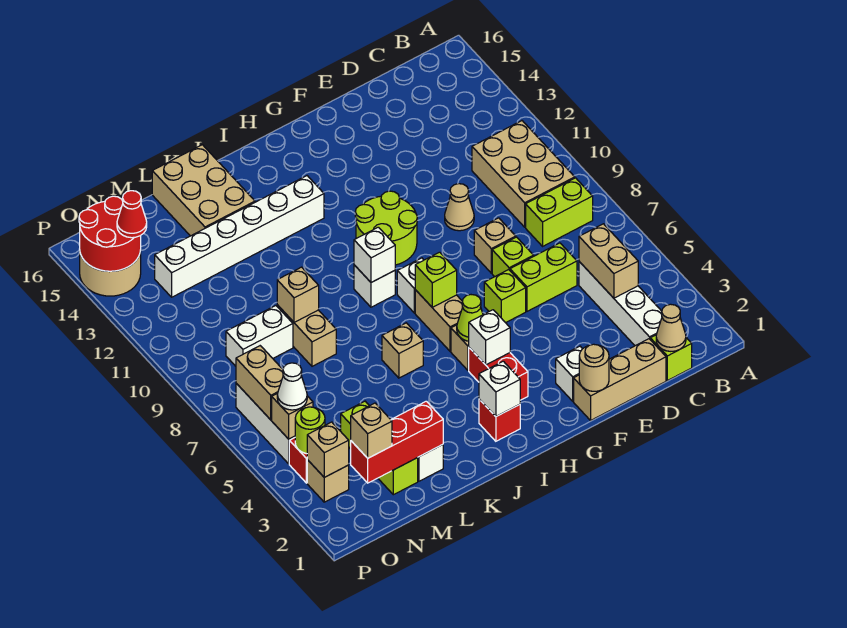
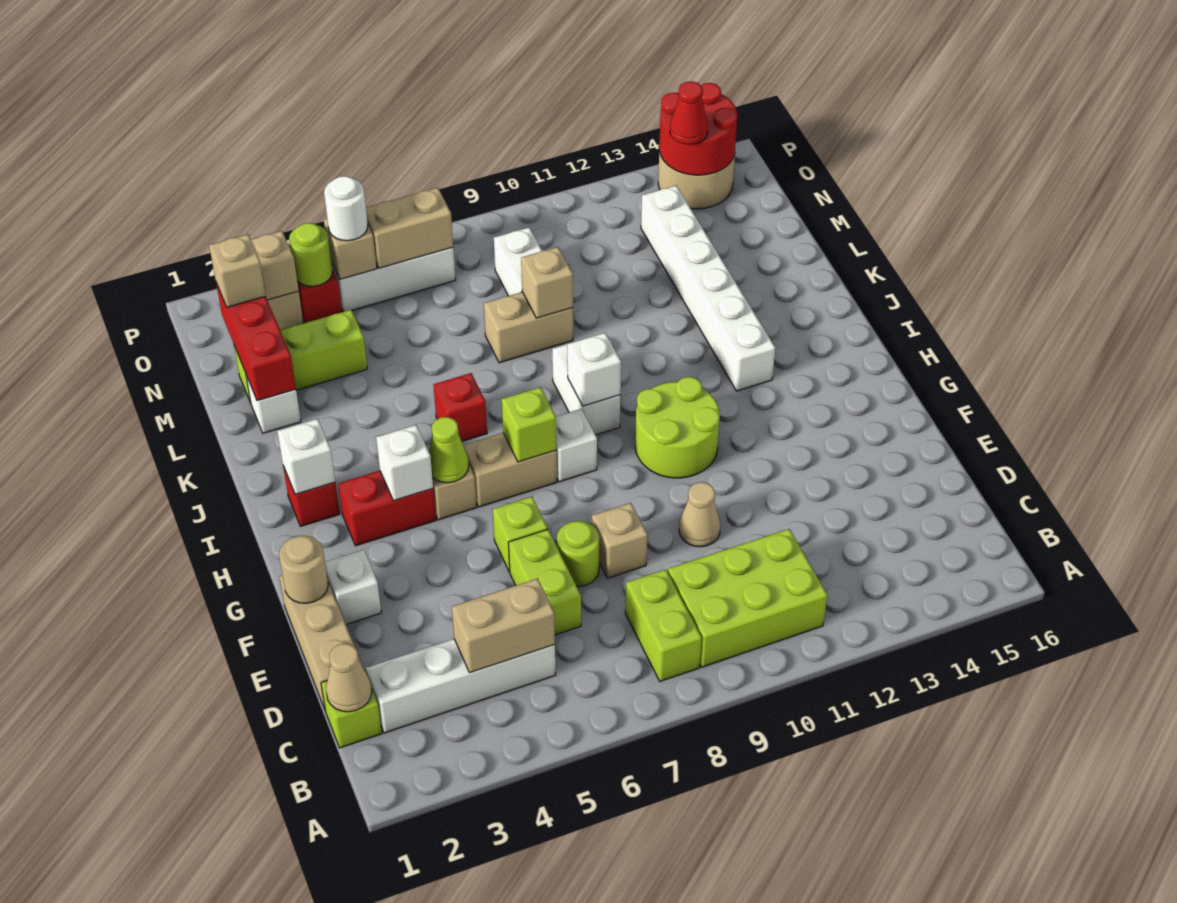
tan 2x3 brick [472,121,575,227] -> lime 2x3 brick [668,529,828,667]
lime 1x1 brick [492,237,534,277] -> lime 1x1 round brick [557,521,599,587]
white 1x1 brick [354,265,395,307] -> white 1x2 brick [552,344,620,435]
tan 1x1 brick [382,323,423,378] -> red 1x1 brick [434,373,487,441]
tan 2x3 brick [152,145,255,236] -> none
white 1x1 cone [277,363,307,410] -> white 1x1 round brick [324,176,368,241]

